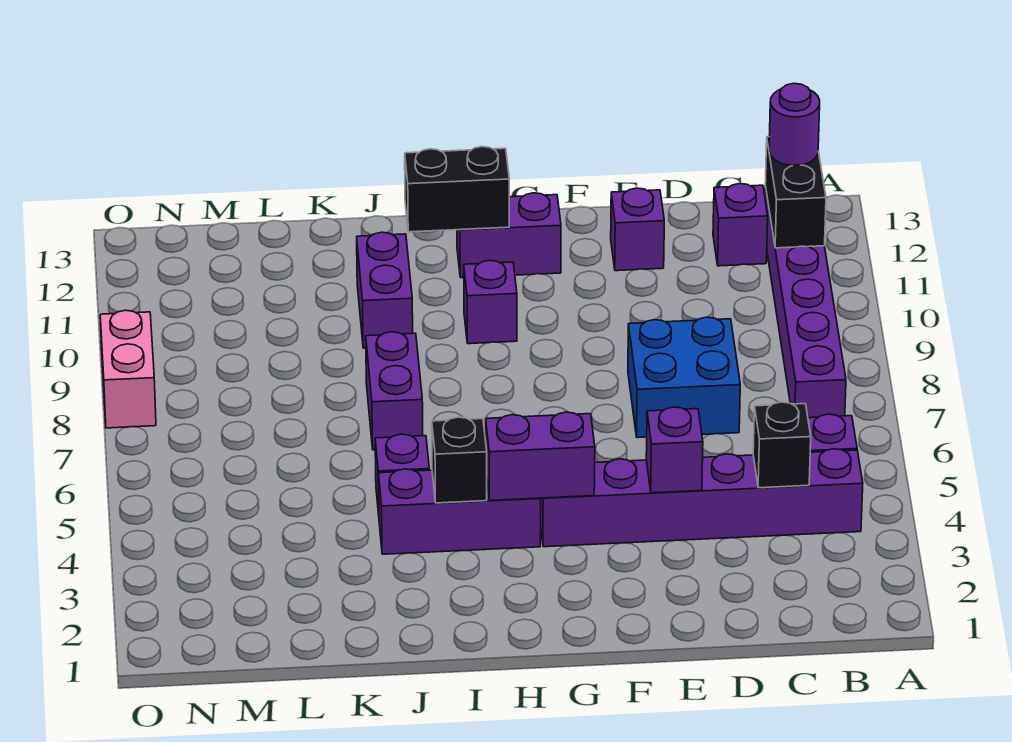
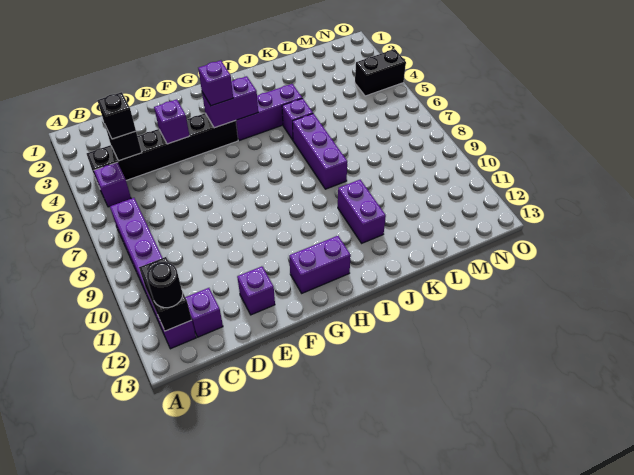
purple 1x6 brick [541,449,863,547] -> black 1x6 brick [87,113,238,186]
purple 1x1 round brick [769,83,820,166] -> black 1x1 round brick [147,262,183,308]
blue 2x2 brick [628,317,740,438] -> none
purple 1x1 brick [464,260,517,344] -> purple 1x1 brick moved to [198,60,233,106]
black 1x2 brick [405,147,509,232] -> black 1x2 brick moved to [355,49,406,96]
black 1x1 brick [432,417,487,503] -> black 1x1 brick moved to [97,92,136,139]
purple 1x2 brick [366,332,423,450] -> purple 1x3 brick [293,114,347,189]
pink 1x2 brick [100,310,156,428] -> none

